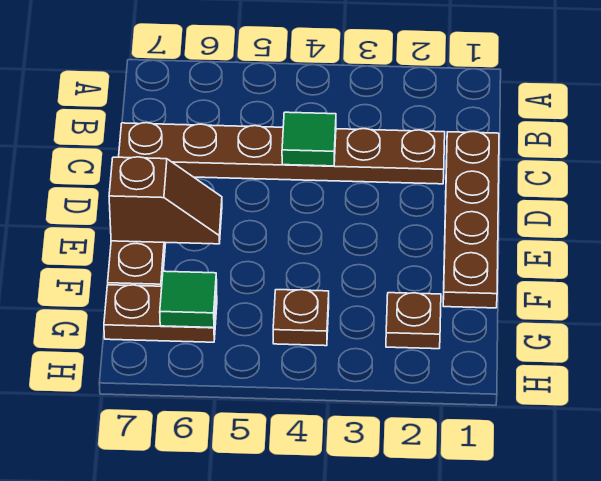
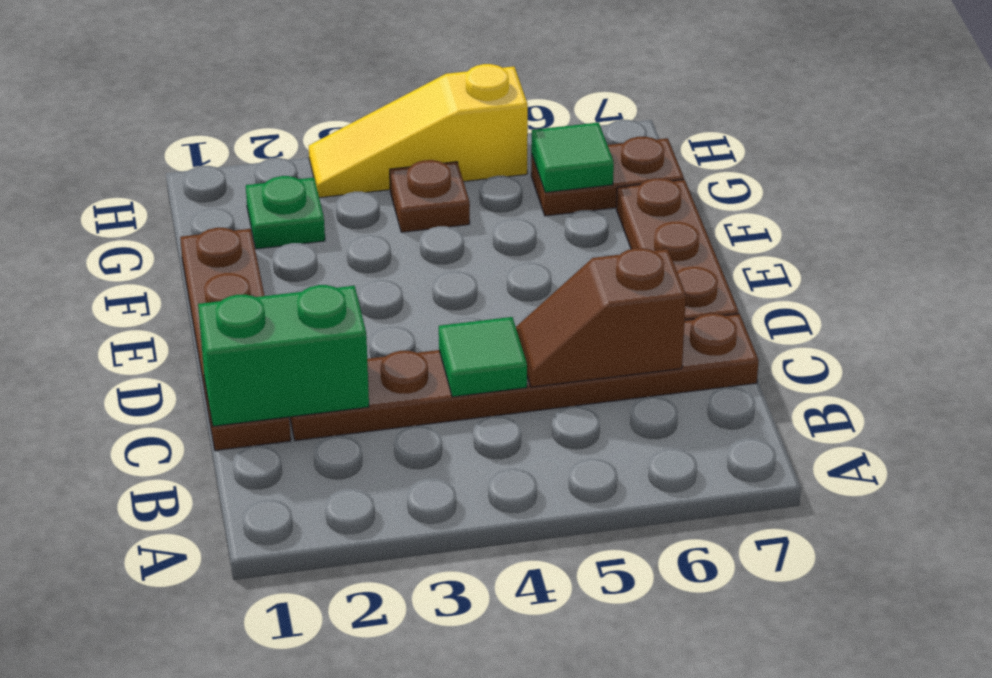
none -> green 1x2 brick [198,285,369,426]
brown 1x2 slope [109,157,222,244] -> brown 1x2 slope moved to [516,248,686,387]
brown 1x1 plate [386,293,441,349] -> green 1x1 plate [246,176,325,249]
none -> yellow 1x3 slope [309,64,528,198]

